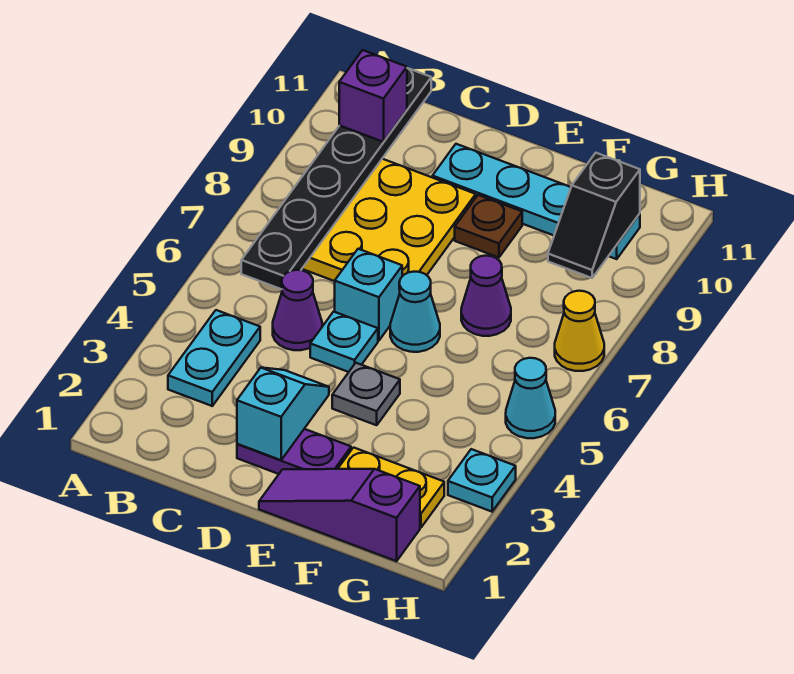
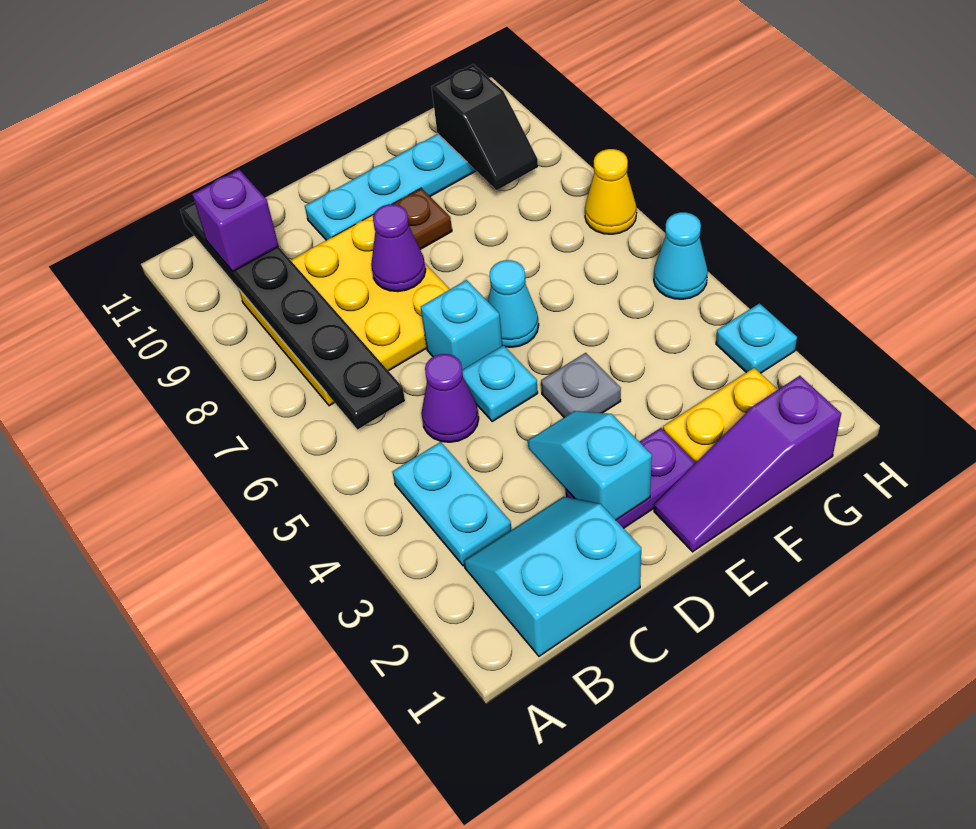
none -> cyan 2x2 slope [464,497,641,656]
purple 1x1 cone [461,256,511,336] -> purple 1x1 cone moved to [371,204,426,292]

